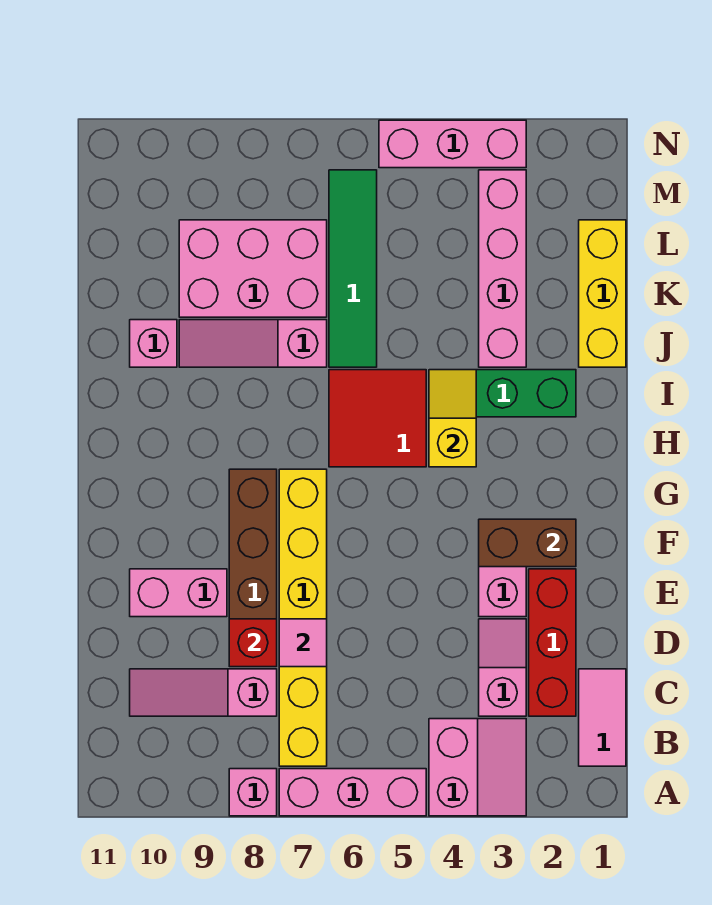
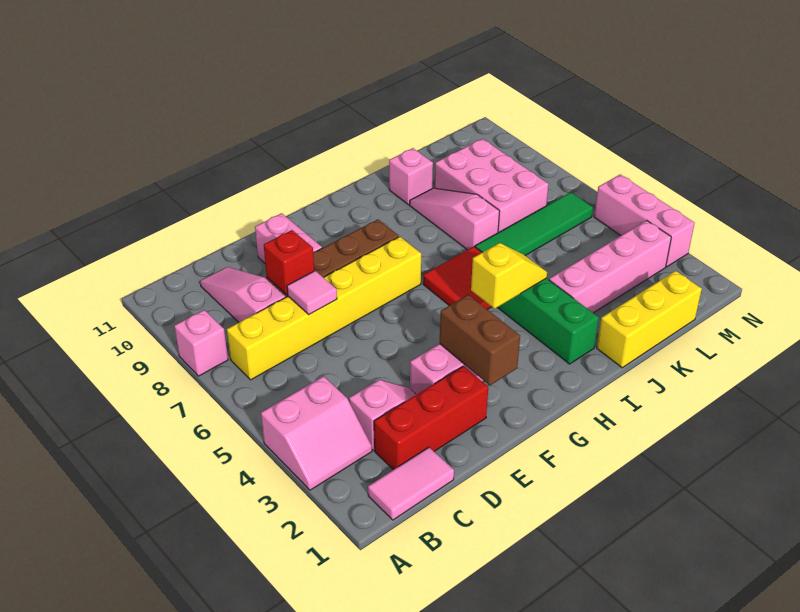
pink 1x3 brick [279,769,426,816] -> none

